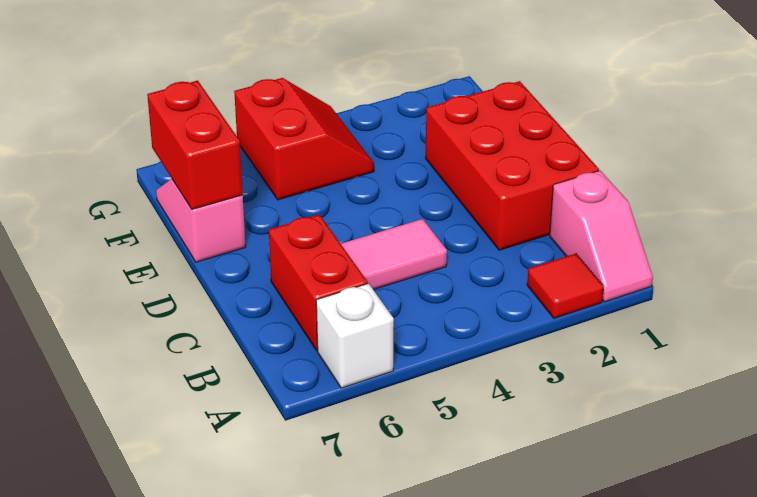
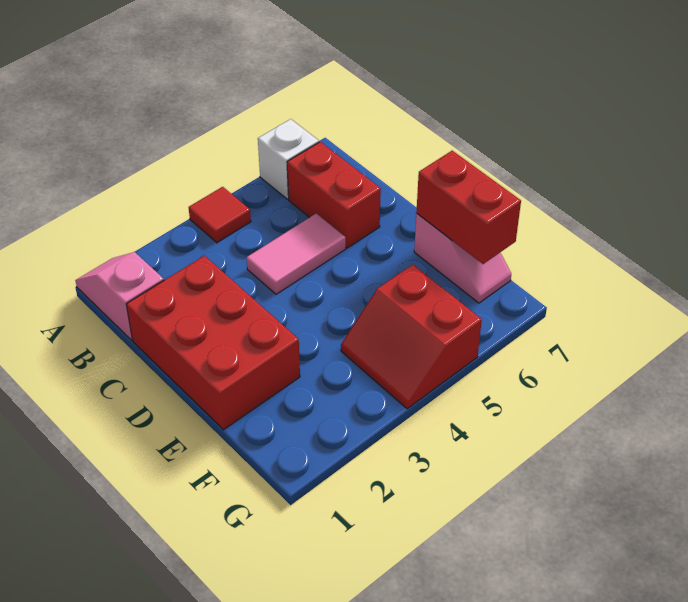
red 1x1 tile [527,254,604,318] -> red 1x1 tile moved to [189,187,251,243]

